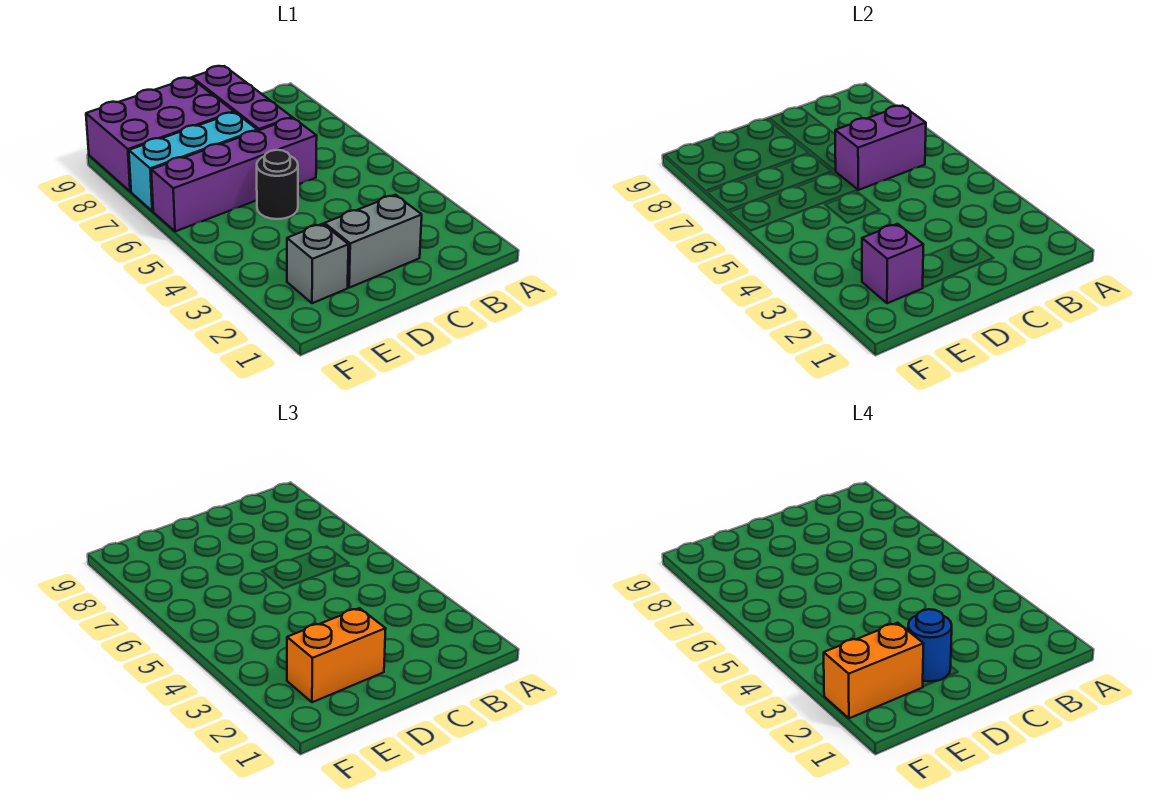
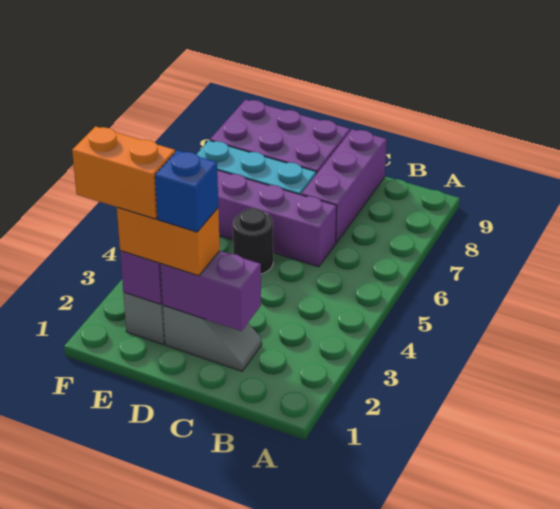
purple 1x2 brick [835,106,926,190] -> purple 1x2 brick moved to [160,251,261,331]
grey 1x2 brick [325,195,422,288] -> grey 1x2 slope [163,305,262,371]
blue 1x1 round brick [908,609,952,681] -> blue 1x1 brick [155,151,218,232]

